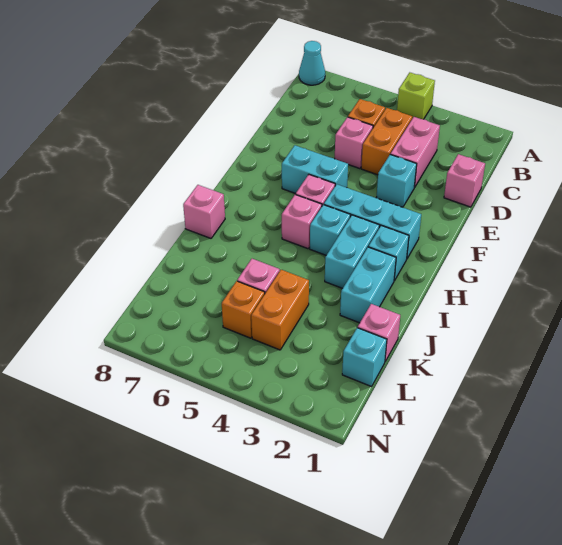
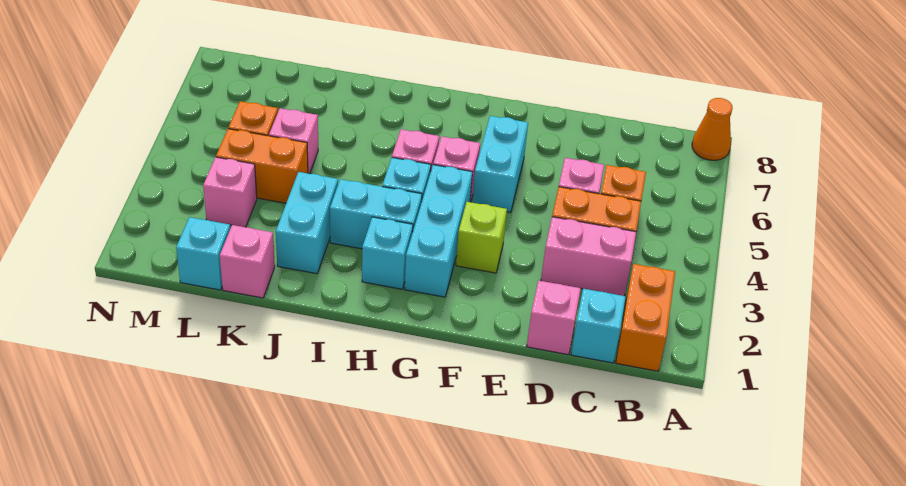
lime 1x1 brick [397,73,435,119] -> lime 1x1 brick moved to [456,202,507,273]
cyan 1x1 cone [299,41,325,85] -> orange 1x1 cone [692,98,733,160]
none -> orange 1x2 brick [616,264,675,371]
cyan 1x1 brick [376,154,417,207] -> cyan 1x1 brick moved to [571,289,626,363]
cyan 1x2 brick [340,247,396,323] -> cyan 1x2 brick turned to [276,172,338,274]
pink 1x1 brick [183,185,225,238] -> pink 1x1 brick moved to [203,157,257,227]

